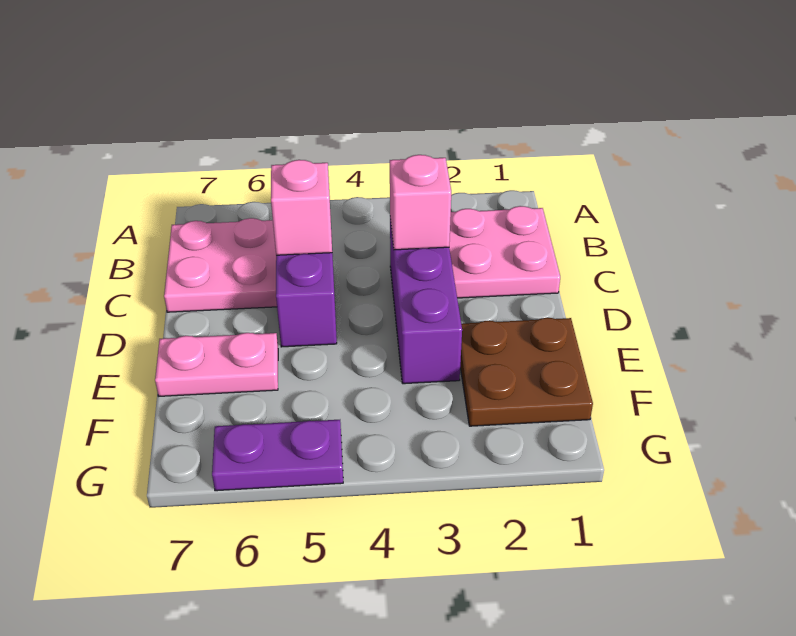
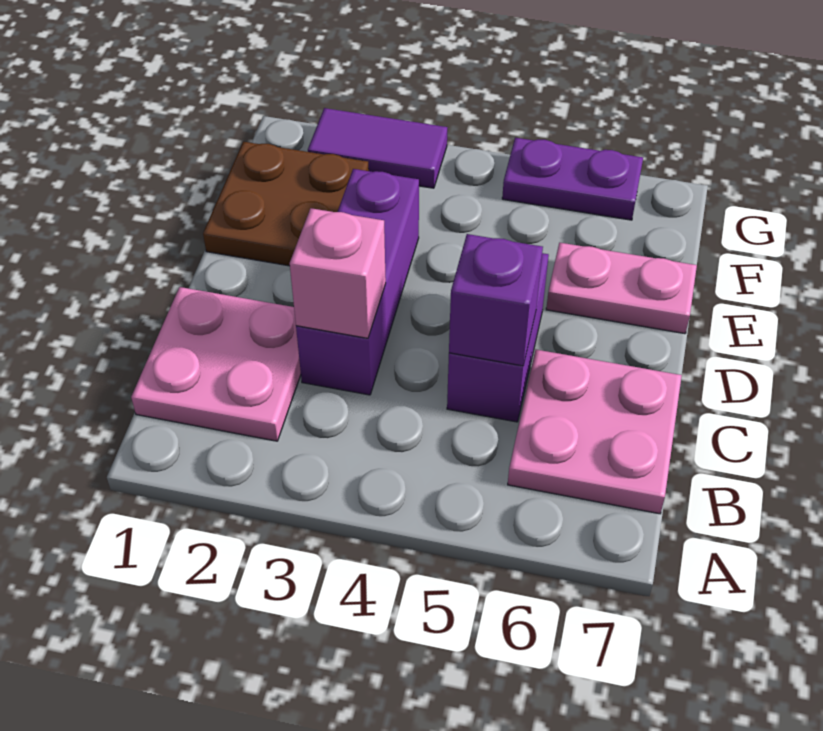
pink 1x1 brick [271,160,332,255] -> purple 1x1 brick [449,234,543,366]
none -> purple 1x2 tile [308,108,447,188]

